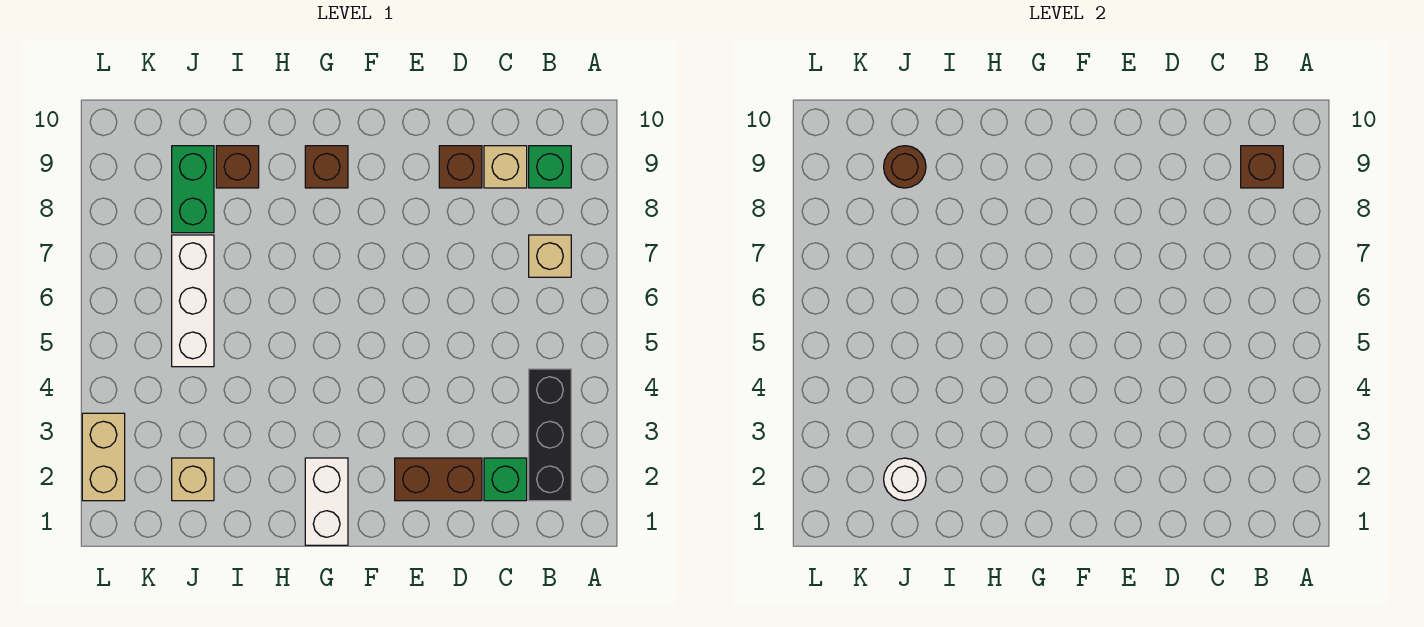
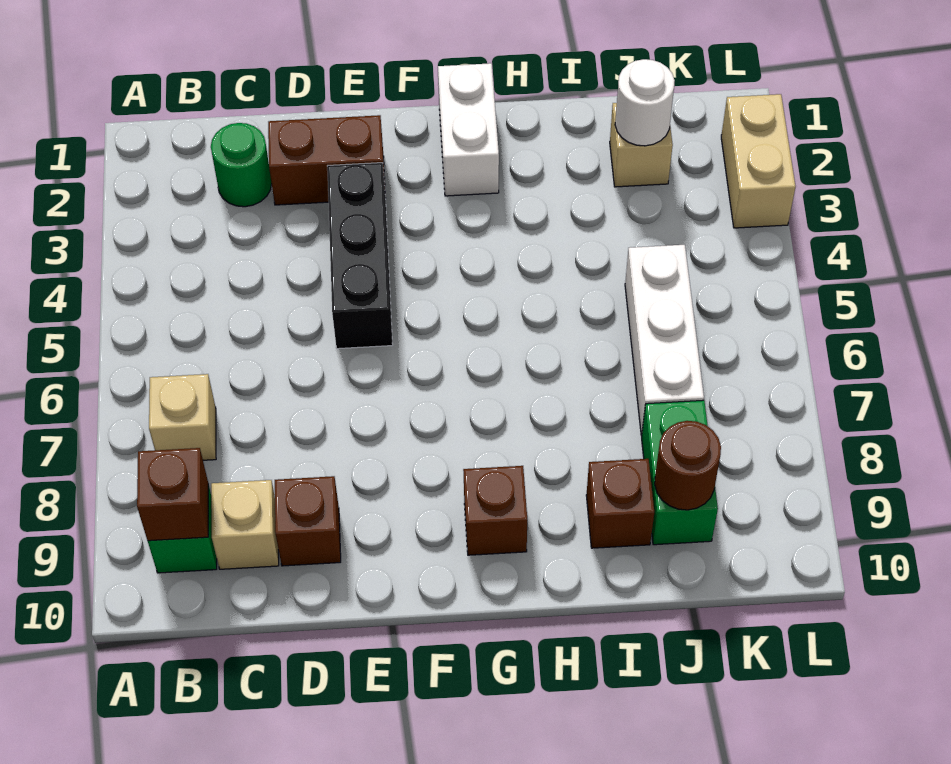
black 1x3 brick [529,369,571,501] -> black 1x3 brick moved to [327,163,393,349]
green 1x1 brick [484,458,527,501] -> green 1x1 round brick [211,123,272,207]

